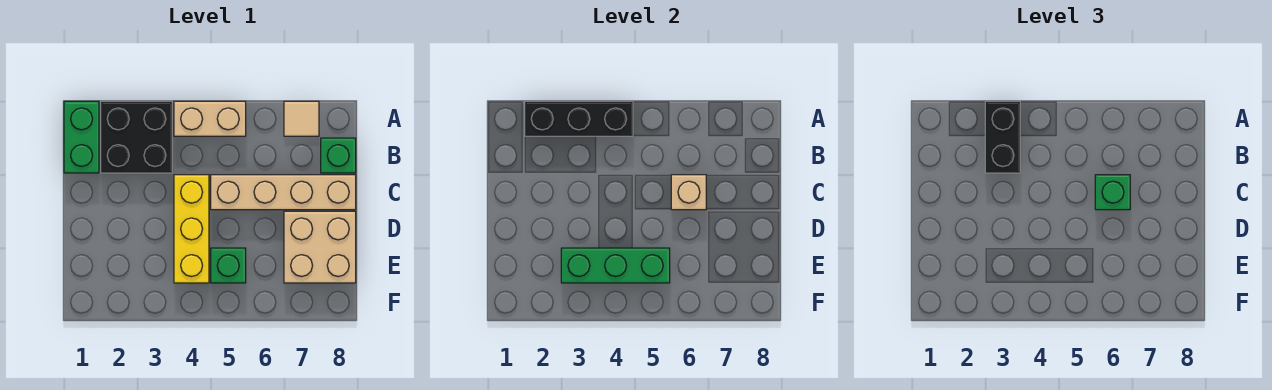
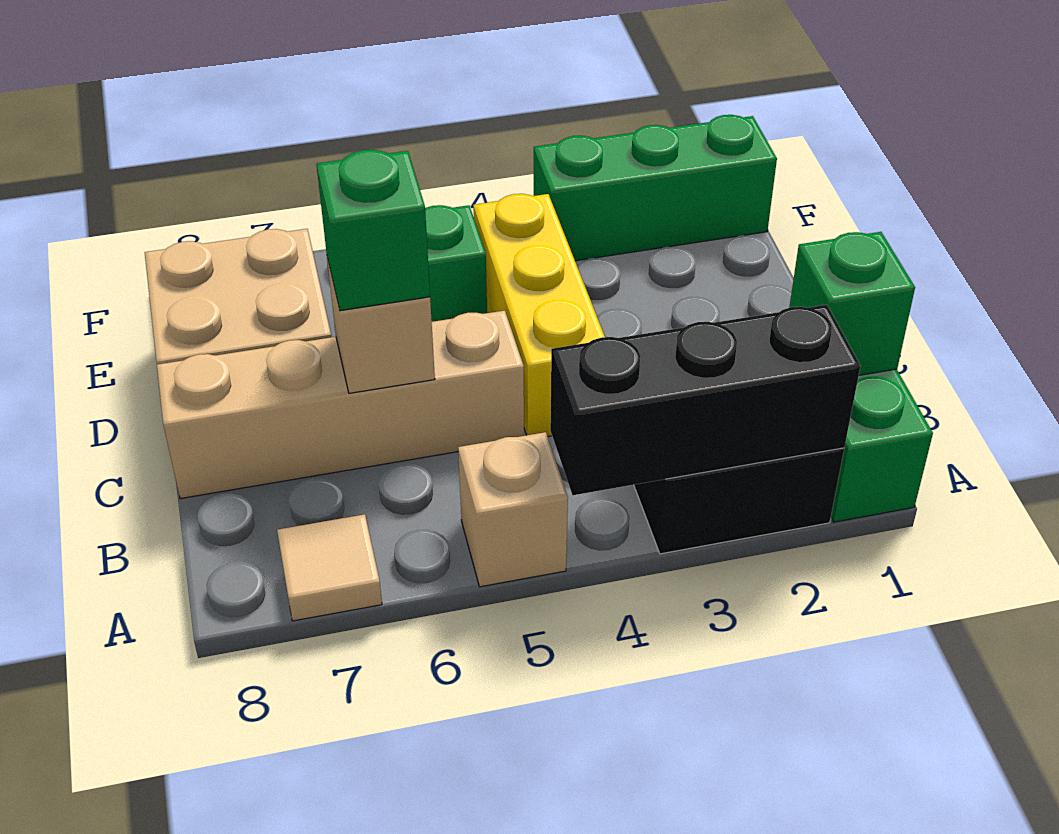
black 1x2 brick [985,101,1020,173] -> none
tan 1x2 brick [174,101,246,136] -> tan 1x1 brick [458,432,568,587]
green 1x1 brick [321,138,356,173] -> green 1x1 brick moved to [789,232,915,375]
green 1x3 brick [561,248,670,283] -> green 1x3 brick moved to [534,115,777,261]

